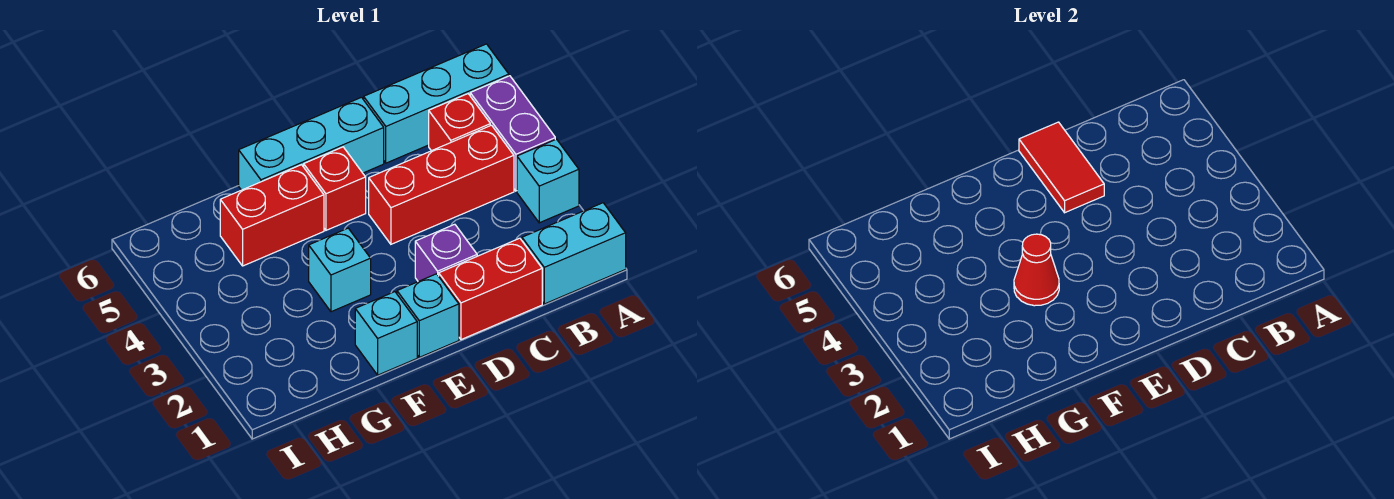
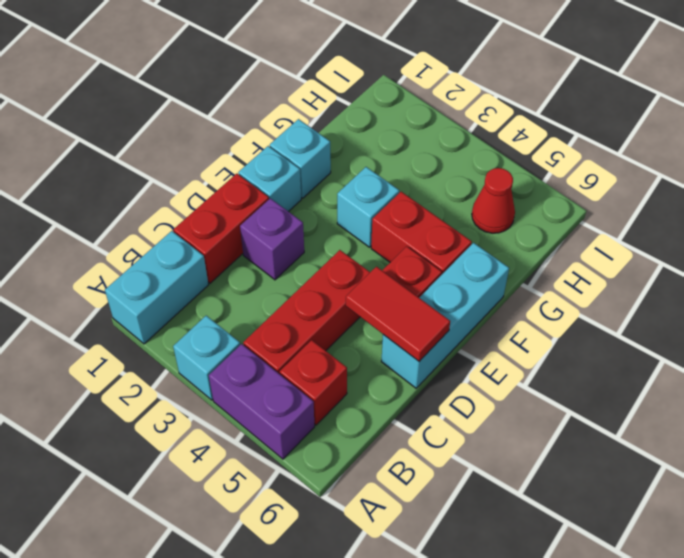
cyan 1x3 brick [364,44,509,163] -> none
red 1x1 cone [1014,234,1059,306] -> red 1x1 cone moved to [472,168,515,233]
red 1x2 brick [220,165,324,266] -> red 1x2 brick turned to [371,192,472,274]

